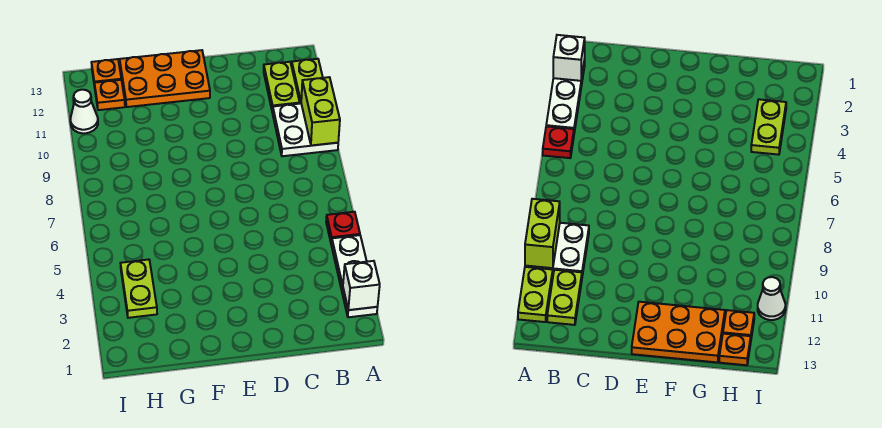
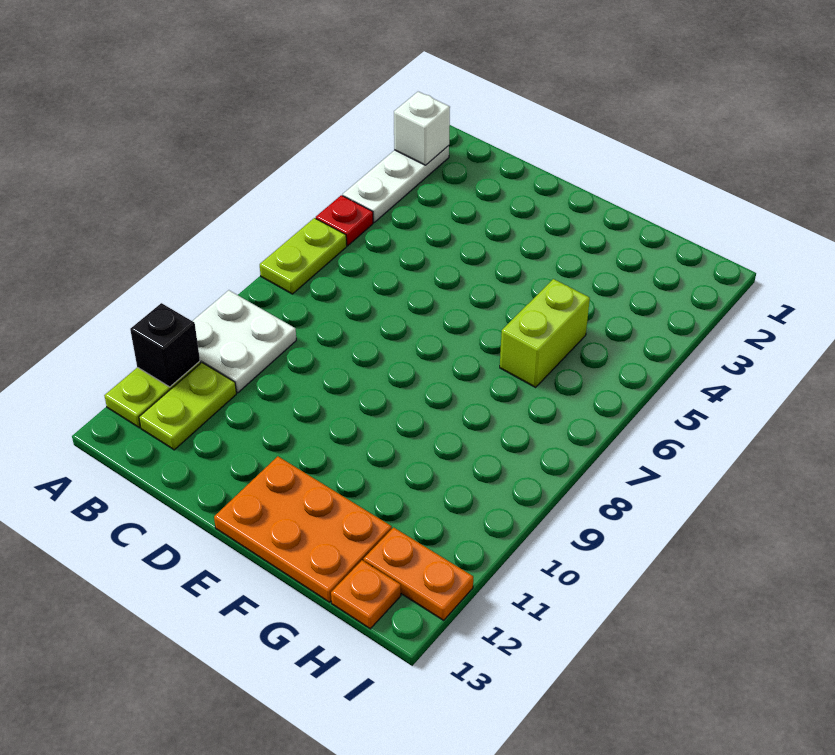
lime 1x2 brick [301,77,340,146] -> lime 1x2 brick moved to [500,279,590,387]
none -> black 1x1 brick [130,303,200,387]
lime 1x2 plate [121,260,157,318] -> lime 1x2 plate moved to [260,218,347,294]
orange 1x1 plate [94,80,125,110] -> orange 1x2 plate [364,527,473,620]
white 1x1 cone [70,90,98,133] -> none

